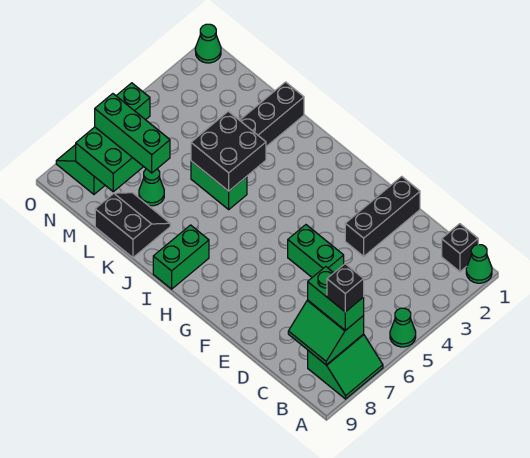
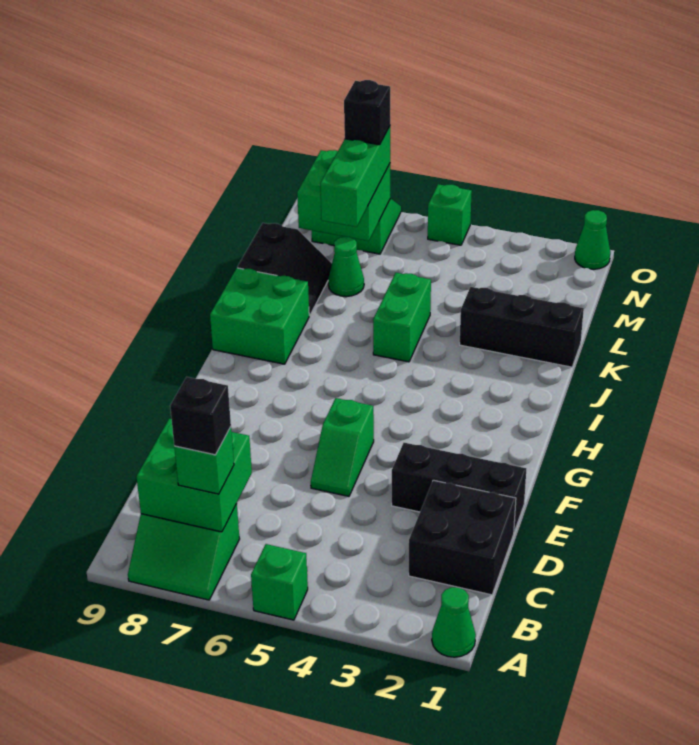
green 1x1 cone [390,308,416,347] -> green 1x1 brick [251,544,308,620]
black 1x1 brick [442,224,478,272] -> black 1x1 brick moved to [344,80,390,145]
green 2x2 slope [288,300,364,365] -> green 2x2 brick [136,419,252,532]
green 1x2 brick [308,267,364,330] -> green 1x1 brick [174,427,234,494]
green 1x2 brick [288,225,344,277] -> green 1x2 slope [311,398,374,496]
green 1x2 brick [153,225,209,289] -> green 2x2 brick [210,268,309,364]
black 2x2 brick [191,111,266,191] -> black 2x2 brick moved to [409,480,516,595]

